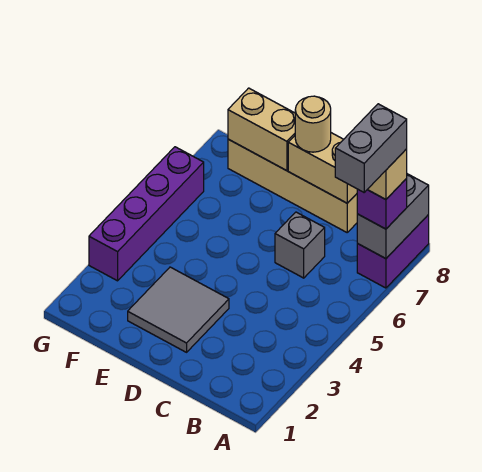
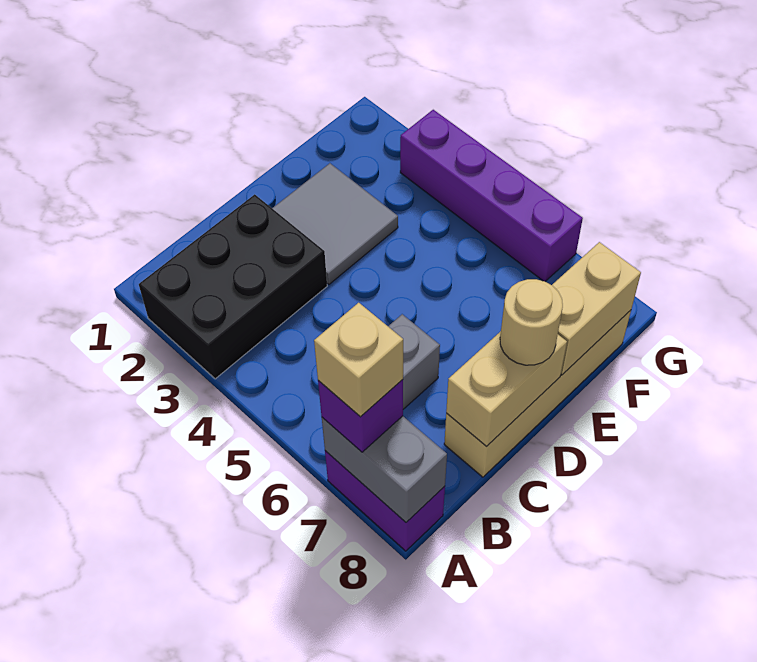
none -> black 2x3 brick [139,194,327,379]
grey 1x2 brick [335,104,407,192] -> none

